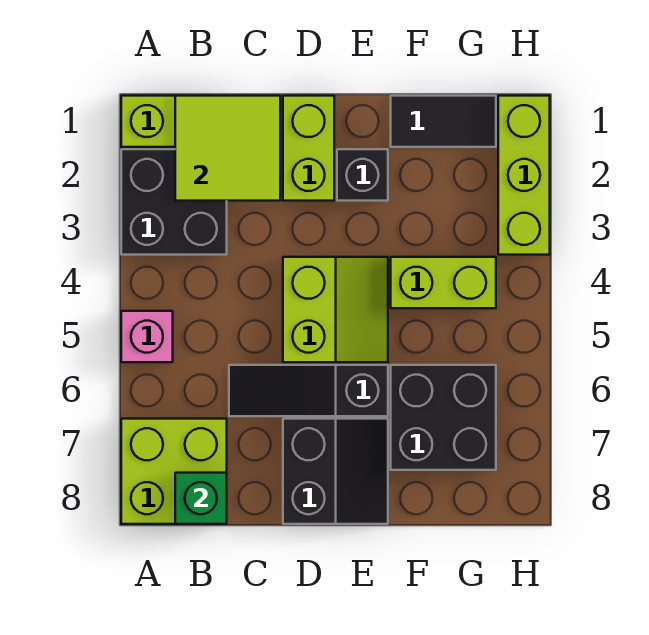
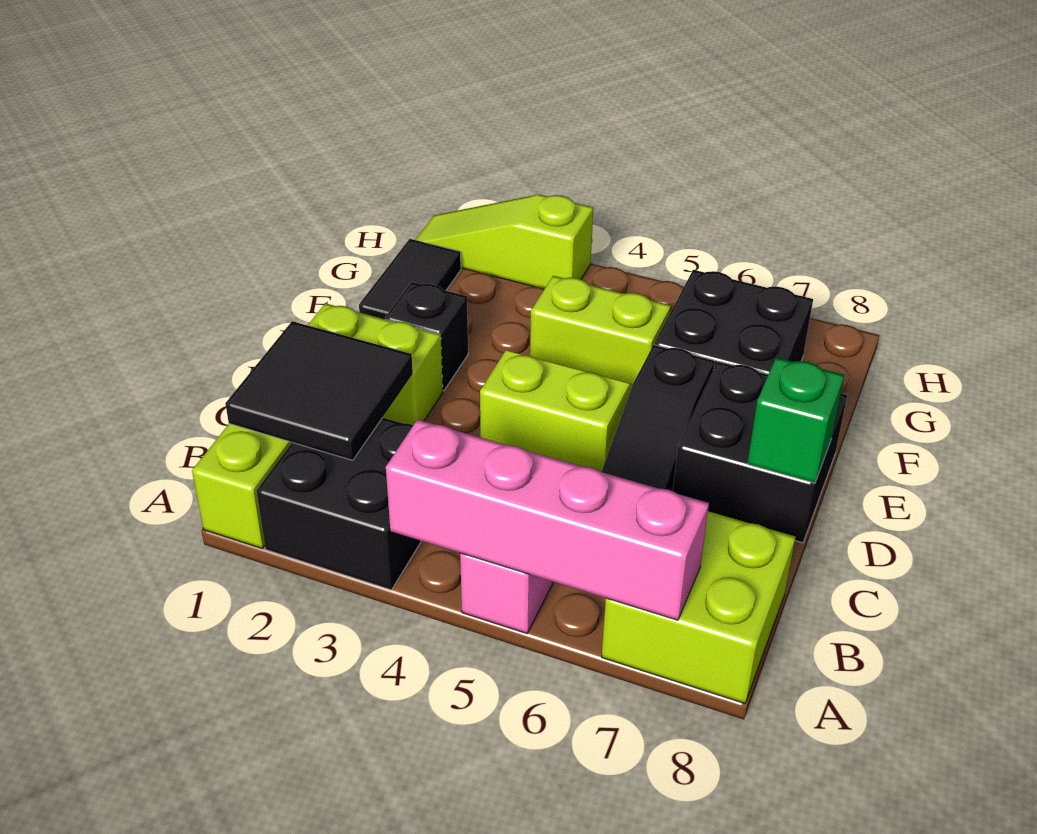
none -> pink 1x4 brick [386,420,709,620]
lime 2x2 tile [175,96,280,201] -> black 2x2 tile [225,321,413,460]
green 1x1 brick [175,473,227,524] -> green 1x1 brick moved to [748,357,844,483]
black 2x2 slope [283,419,388,524] -> black 2x2 brick [673,362,847,543]
lime 1x2 brick [391,257,496,308] -> lime 1x2 brick turned to [530,276,671,385]
lime 1x3 brick [498,96,550,255] -> lime 1x3 slope [415,194,593,289]

